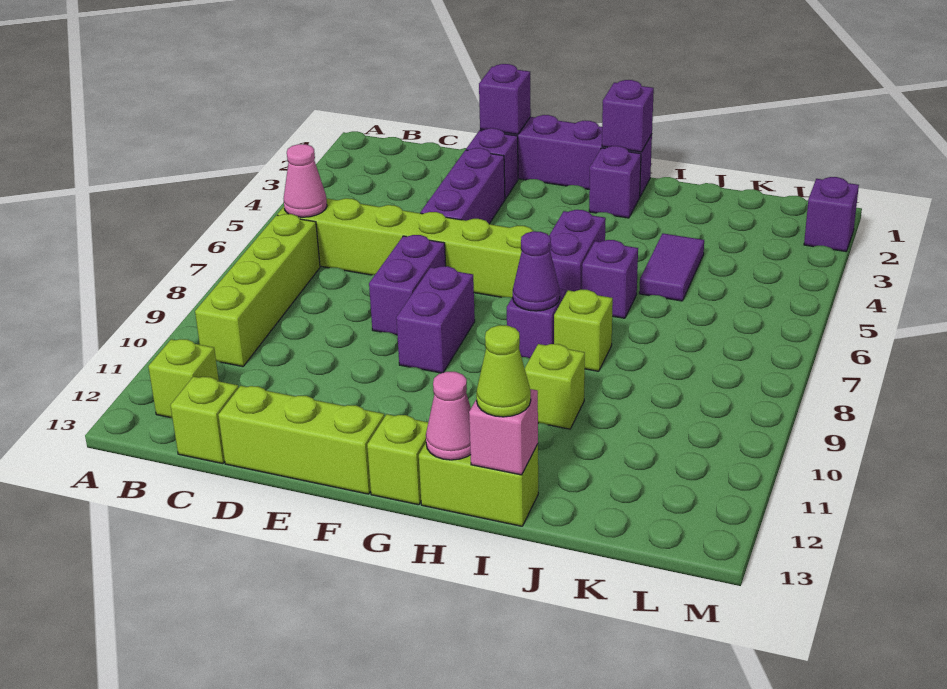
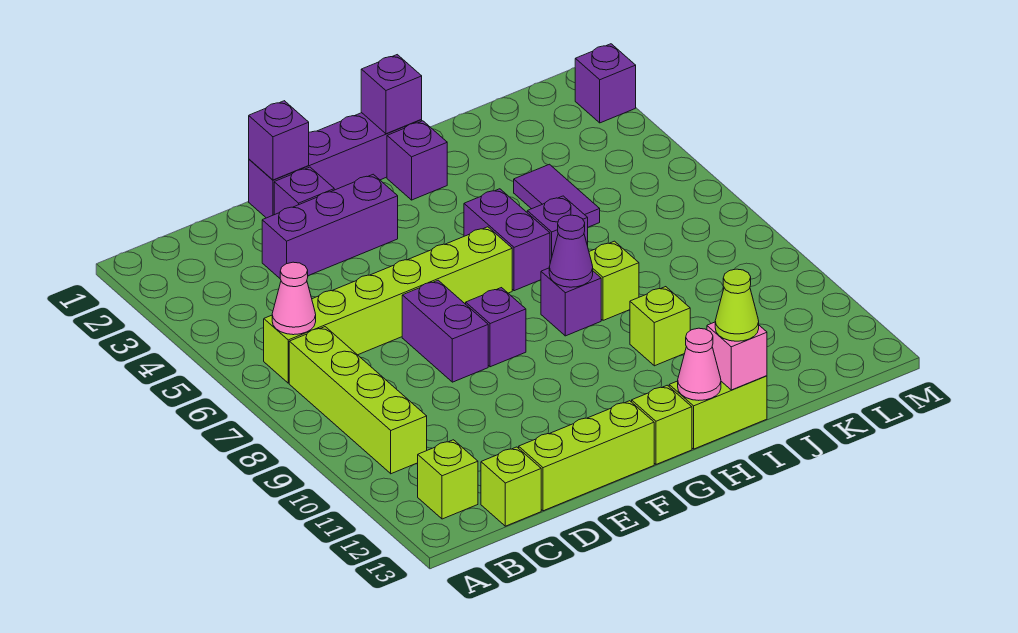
purple 1x3 brick [420,148,505,224] -> purple 1x3 brick turned to [262,174,398,278]
purple 1x2 brick [396,266,475,373] -> purple 1x1 brick [466,288,526,367]

